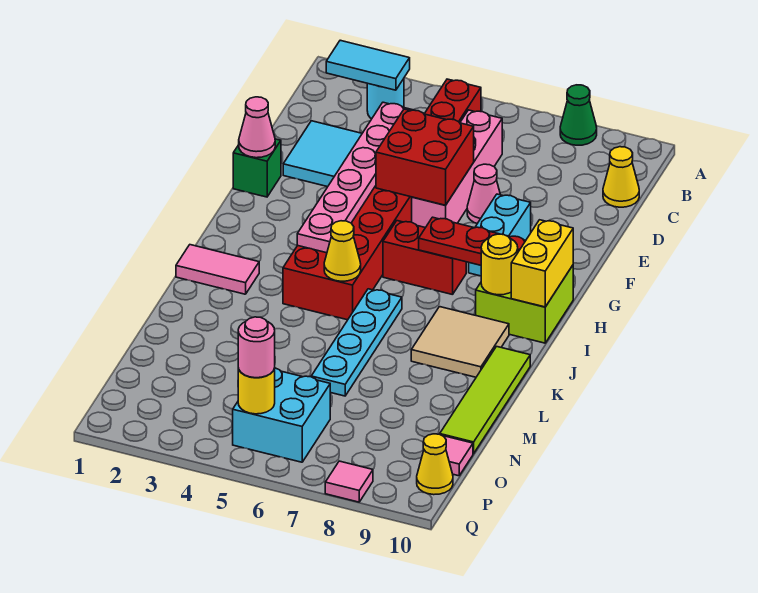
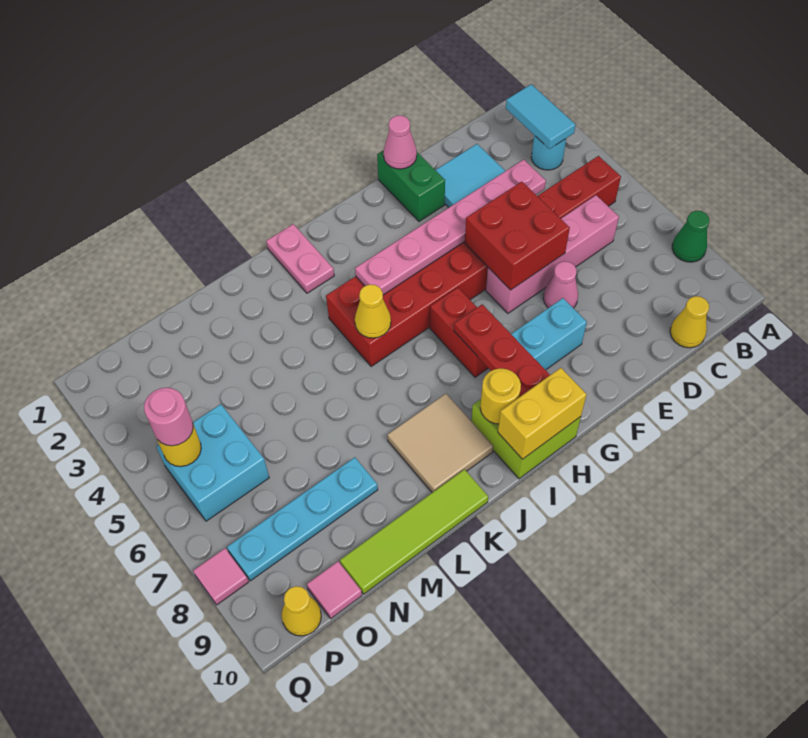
green 1x1 brick [233,139,281,197] -> green 1x2 brick [377,150,445,221]
pink 1x2 tile [176,245,259,294] -> pink 1x2 plate [266,224,334,293]
cyan 1x4 plate [311,289,402,396] -> cyan 1x4 plate moved to [227,457,378,581]

